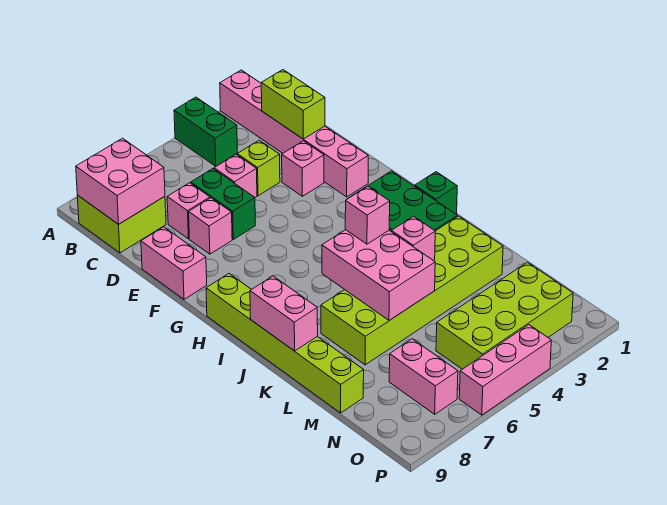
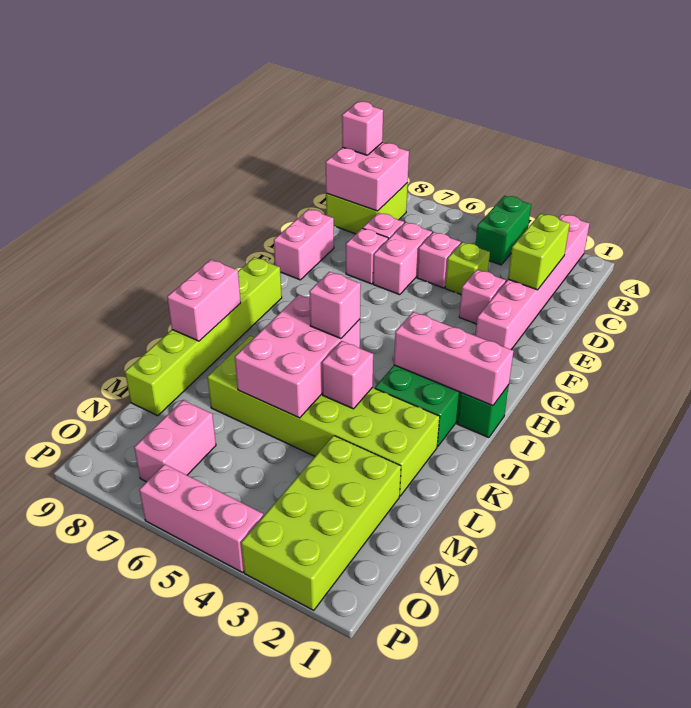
none -> pink 1x1 brick [342,102,383,155]
green 1x2 brick [191,169,255,239] -> pink 1x2 brick [373,222,432,295]
none -> pink 1x3 brick [394,312,514,406]
lime 2x4 brick [436,262,573,369] -> lime 2x4 brick turned to [241,435,401,610]

